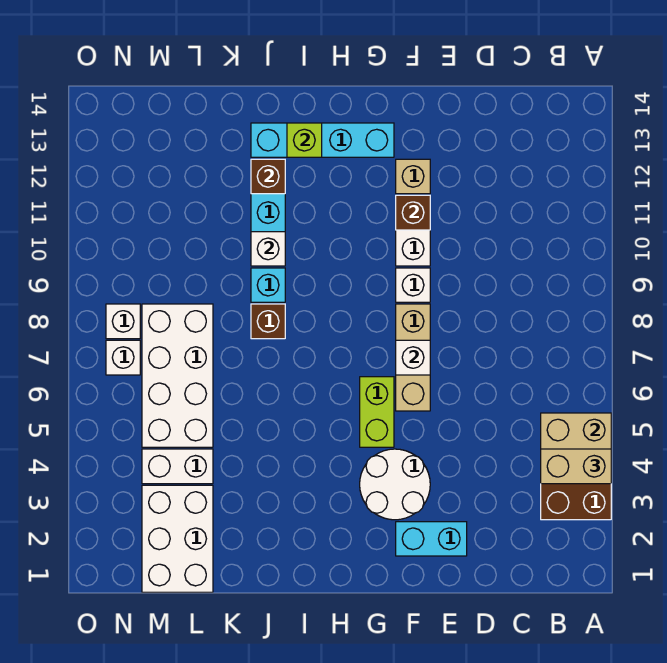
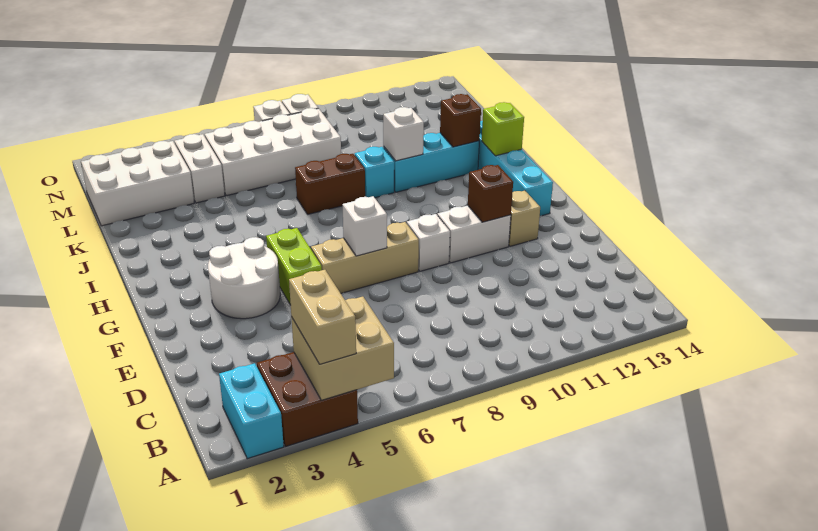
cyan 1x2 brick [396,522,467,556] -> cyan 1x2 brick moved to [219,363,284,459]
lime 1x2 brick [360,377,394,447] -> lime 1x2 brick turned to [266,228,322,305]
brown 1x1 brick [251,304,285,339] -> brown 1x2 brick [295,154,365,214]

